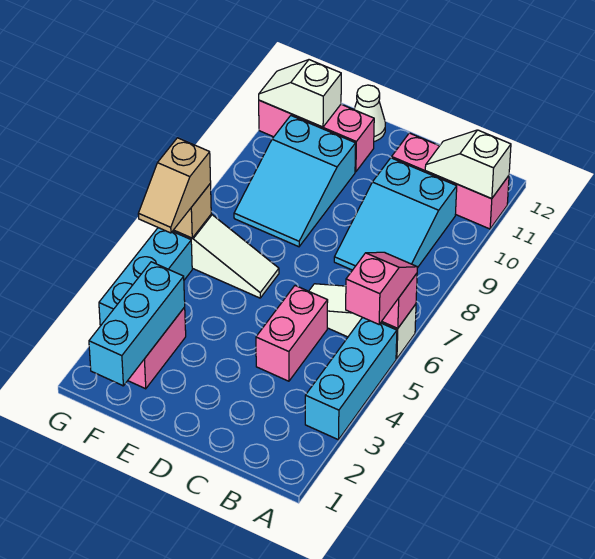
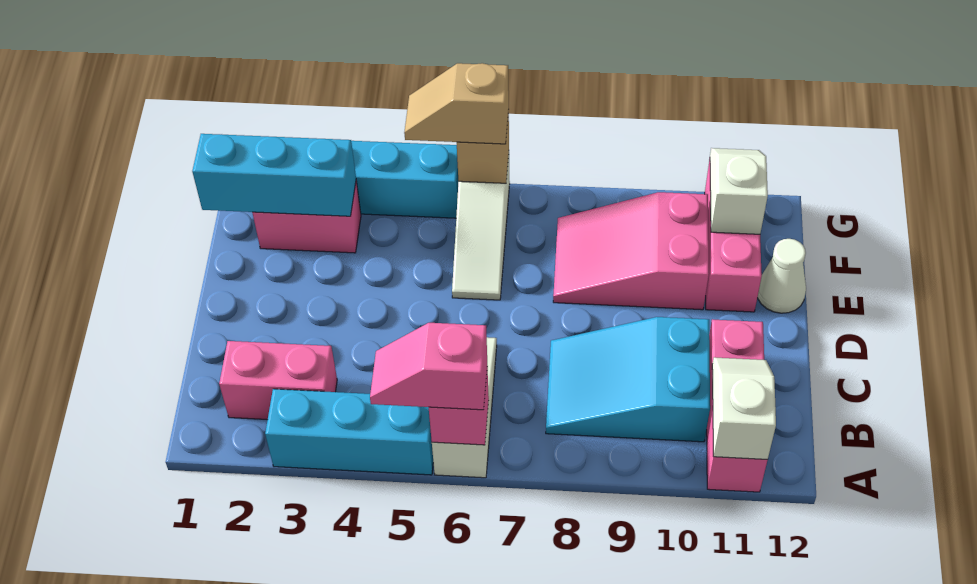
pink 1x2 slope [346,252,417,324] -> pink 1x2 slope turned to [370,323,487,410]
pink 1x2 brick [256,286,328,381] -> pink 1x2 brick moved to [219,341,337,420]
cyan 2x3 slope [234,116,356,247] -> pink 2x3 slope [553,192,709,310]

